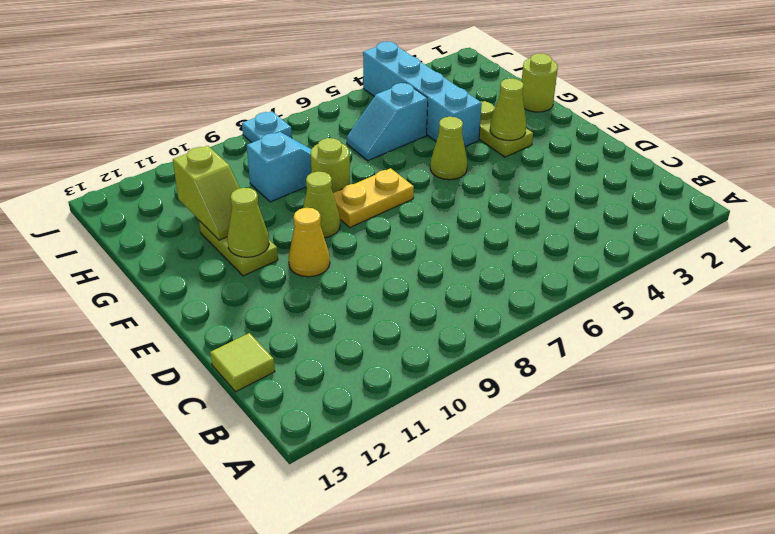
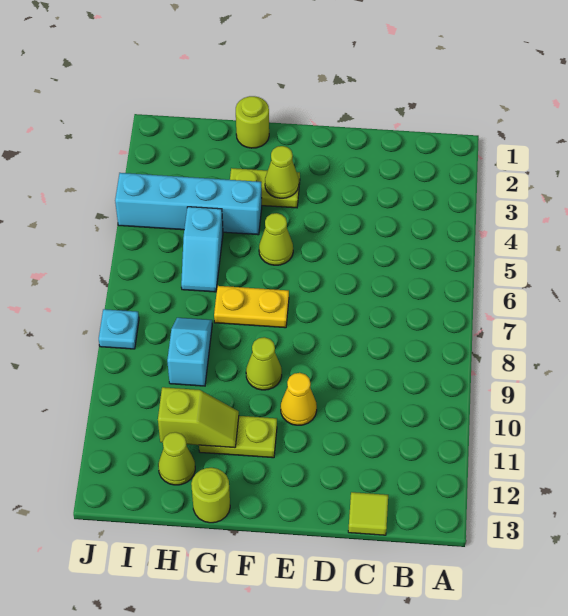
yellow 1x2 plate [333,168,414,227] -> yellow 1x2 plate turned to [214,286,289,328]
lime 1x1 cone [227,188,269,257] -> lime 1x1 cone moved to [158,432,195,485]
lime 1x1 round brick [311,138,350,193] -> lime 1x1 round brick moved to [191,468,230,523]

